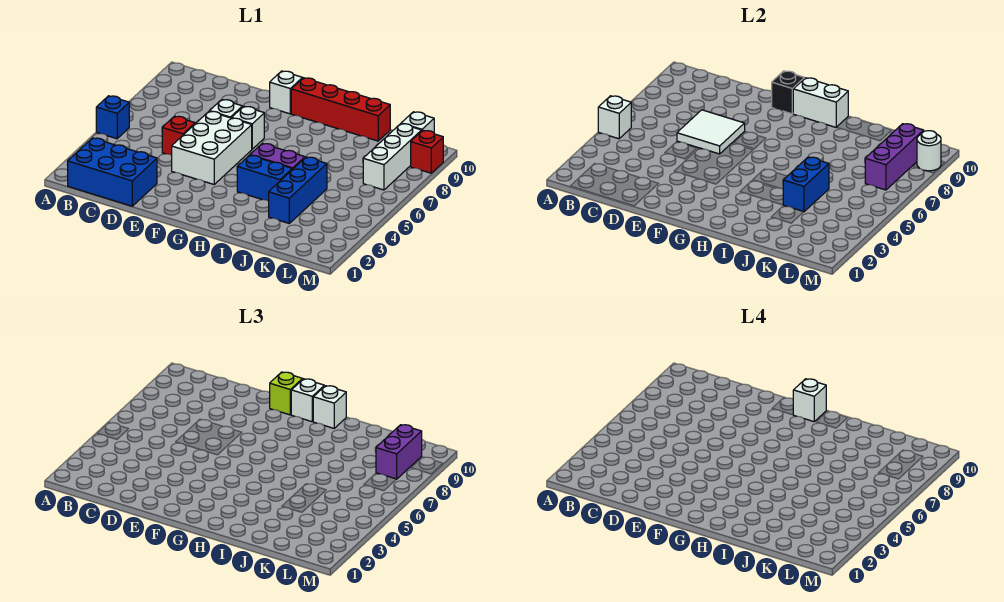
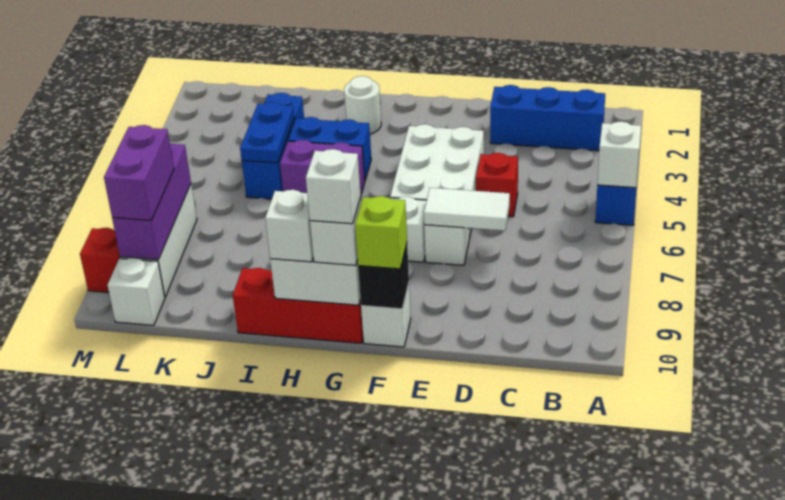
blue 2x3 brick [67,138,157,206] -> blue 1x3 brick [490,85,605,151]
white 2x2 tile [677,110,745,154] -> white 1x2 tile [424,188,510,231]
red 1x4 brick [291,78,390,141] -> red 1x3 brick [233,268,363,343]
blue 1x2 brick [783,157,829,212] -> blue 1x2 plate [240,102,294,163]
white 1x1 round brick [917,131,941,171] -> white 1x1 round brick moved to [344,76,381,134]

